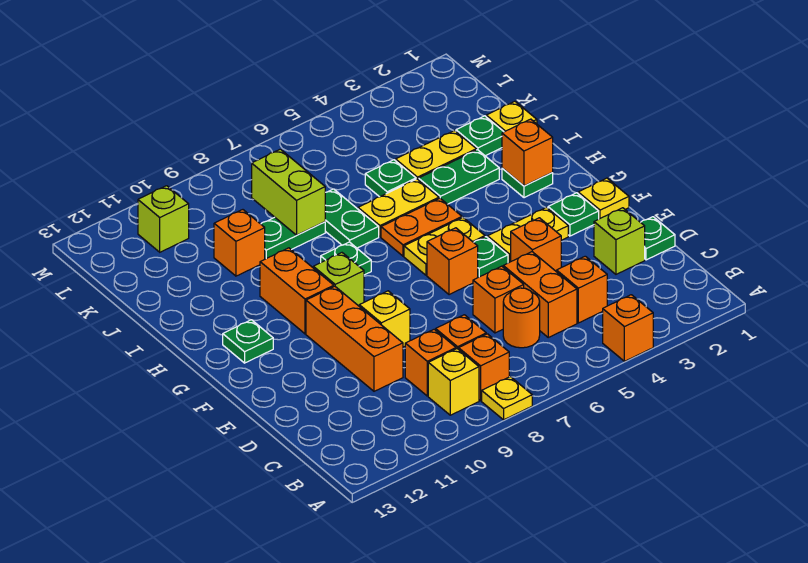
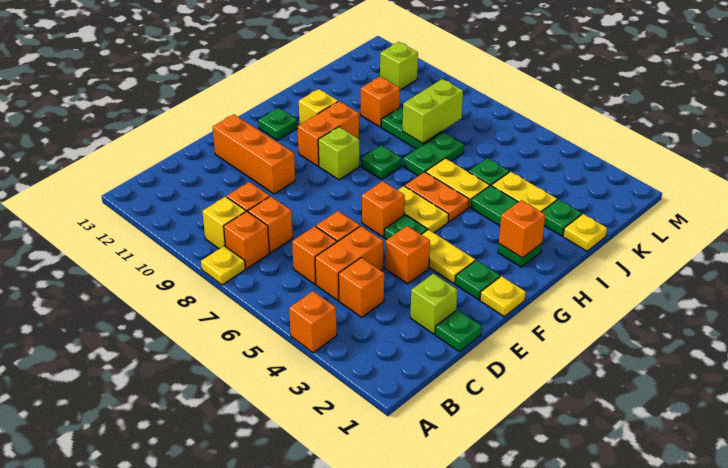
orange 1x1 round brick [503,288,540,348] -> orange 1x1 brick [292,226,337,284]
orange 1x3 brick [306,286,403,391] -> orange 1x3 brick turned to [213,114,295,194]
yellow 1x1 brick [359,291,410,347] -> yellow 1x1 brick moved to [299,89,338,124]

